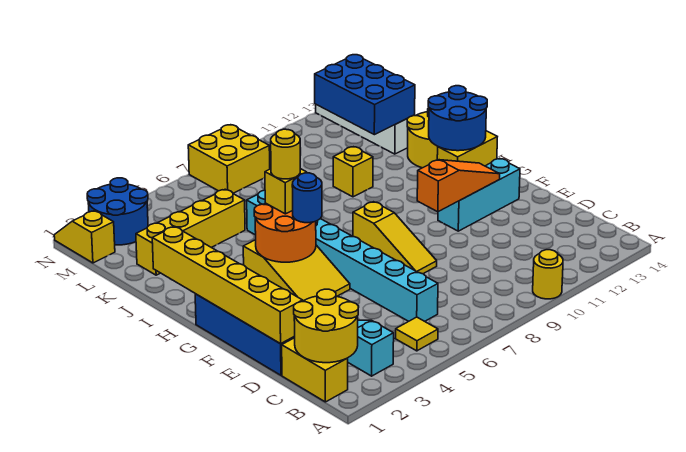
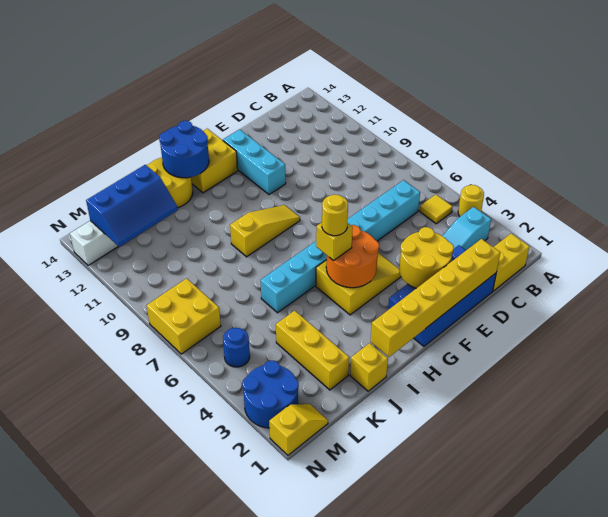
yellow 1x1 round brick [533,250,563,299] -> yellow 1x1 round brick moved to [458,185,484,217]
yellow 2x2 round brick [294,289,359,363] -> yellow 2x2 round brick moved to [399,227,454,288]
yellow 1x3 slope [353,202,437,274] -> yellow 1x3 slope moved to [230,205,300,257]
orange 1x3 slope [417,160,500,212] -> none
blue 1x1 round brick [292,173,322,223] -> blue 1x1 round brick moved to [223,328,250,367]
yellow 1x2 brick [437,131,497,166] -> yellow 2x2 brick [191,129,238,193]
yellow 1x1 brick [333,147,373,197] -> yellow 1x1 brick moved to [350,343,388,391]
yellow 1x4 brick [136,189,245,275] -> yellow 1x3 brick [276,311,349,390]
blue 2x3 brick [315,55,415,135] -> blue 2x3 slope [86,165,178,247]
yellow 1x2 slope [54,211,115,263] -> yellow 1x2 slope turned to [269,404,328,455]

